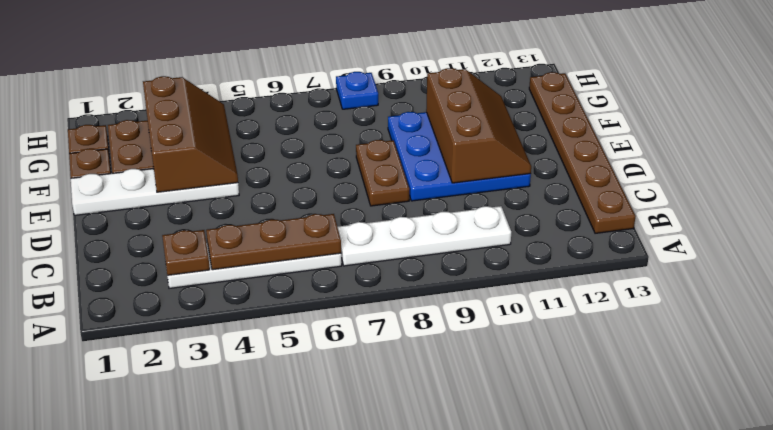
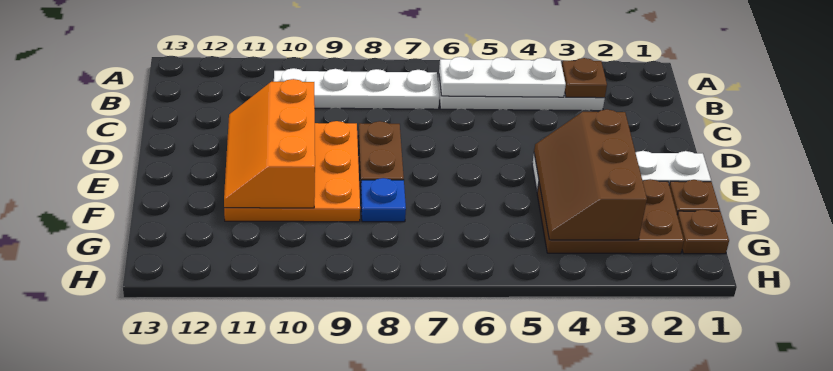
brown 1x3 plate [206,214,341,270] -> white 1x3 plate [439,57,566,97]
brown 1x6 plate [529,72,636,233] -> none
blue 3x3 plate [388,112,531,201] -> orange 3x3 plate [224,121,360,222]
brown 2x3 slope [426,68,531,183] -> orange 2x3 slope [224,79,315,208]
blue 1x1 plate [336,72,378,109] -> blue 1x1 plate moved to [361,178,406,222]

